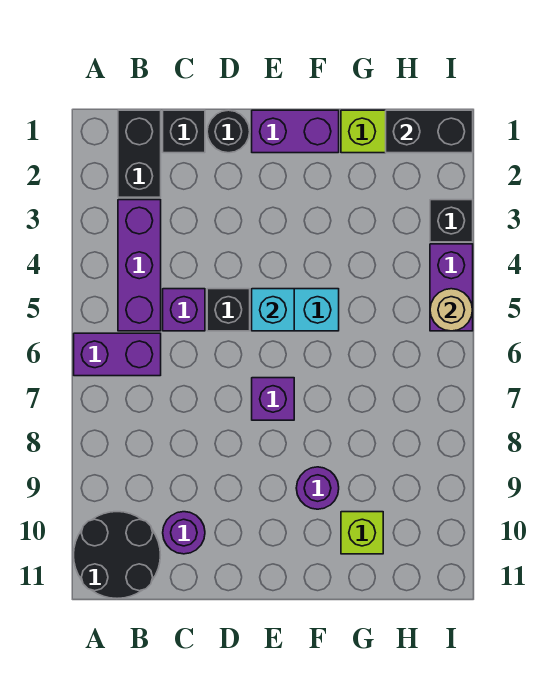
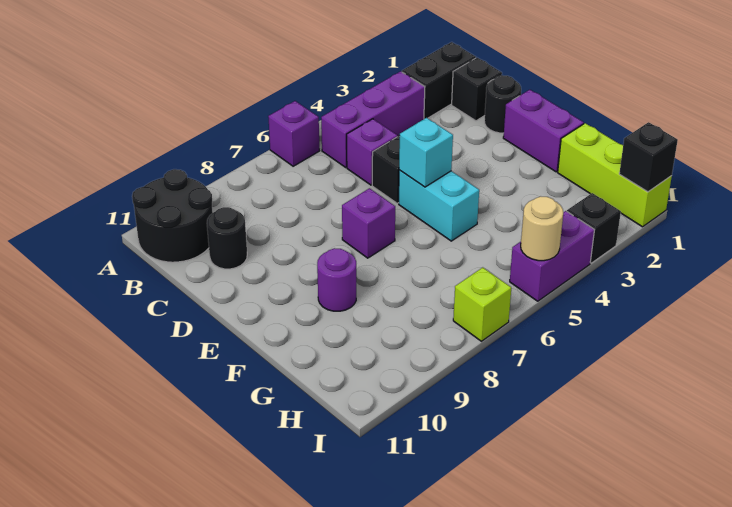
purple 1x2 brick [74,333,161,376] -> purple 1x1 brick [268,101,320,166]
purple 1x1 round brick [163,512,205,554] -> black 1x1 round brick [207,207,247,269]
lime 1x1 brick [341,512,383,554] -> lime 1x1 brick moved to [453,267,511,341]
black 1x2 brick [386,110,473,153] -> black 1x1 brick [619,122,678,192]

